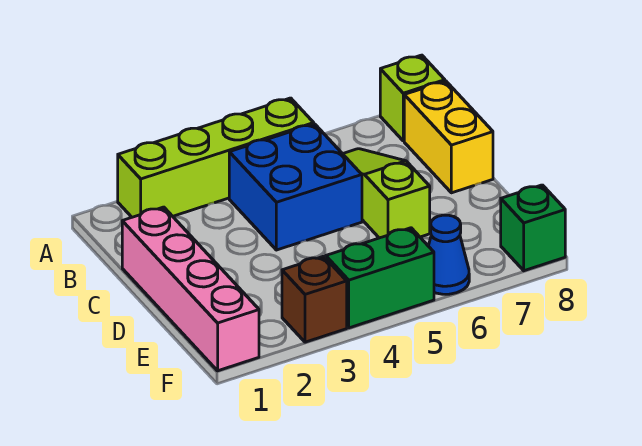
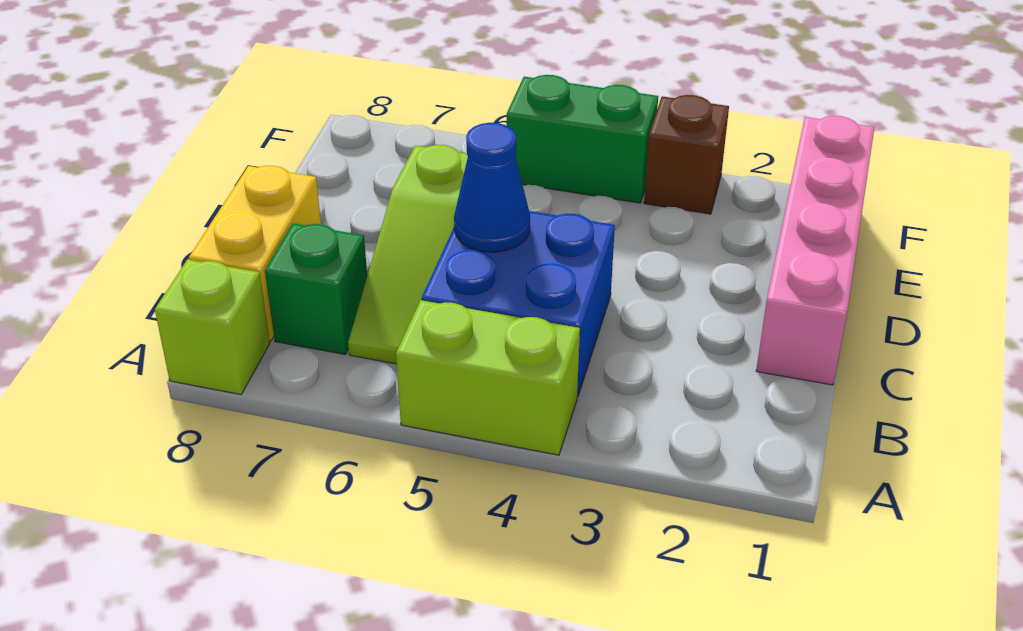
lime 1x4 brick [118,98,314,217] -> lime 1x2 brick [396,300,580,455]
blue 1x1 cone [429,215,469,294] -> blue 1x1 cone moved to [454,123,530,252]
green 1x1 brick [501,185,565,271] -> green 1x1 brick moved to [265,223,367,355]

